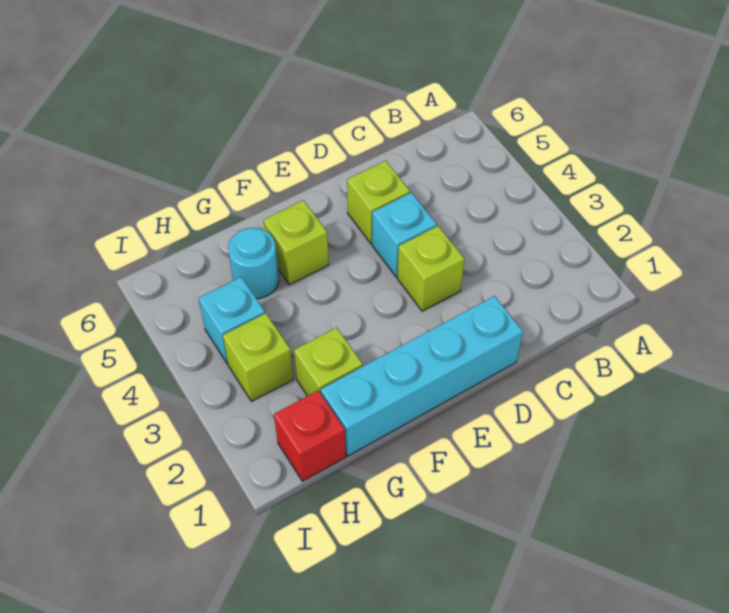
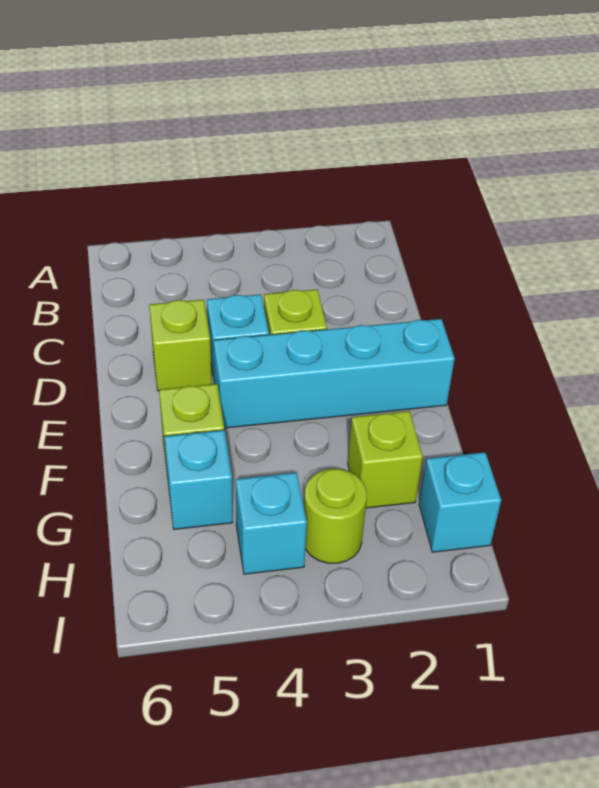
cyan 1x4 brick [321,296,523,456] -> cyan 1x4 brick turned to [213,319,455,428]
cyan 1x1 round brick [228,228,279,299] -> cyan 1x1 brick [164,430,233,529]
red 1x1 brick [274,391,346,481] -> cyan 1x1 brick [419,452,501,552]
lime 1x1 brick [223,313,293,402] -> lime 1x1 round brick [304,469,367,563]

